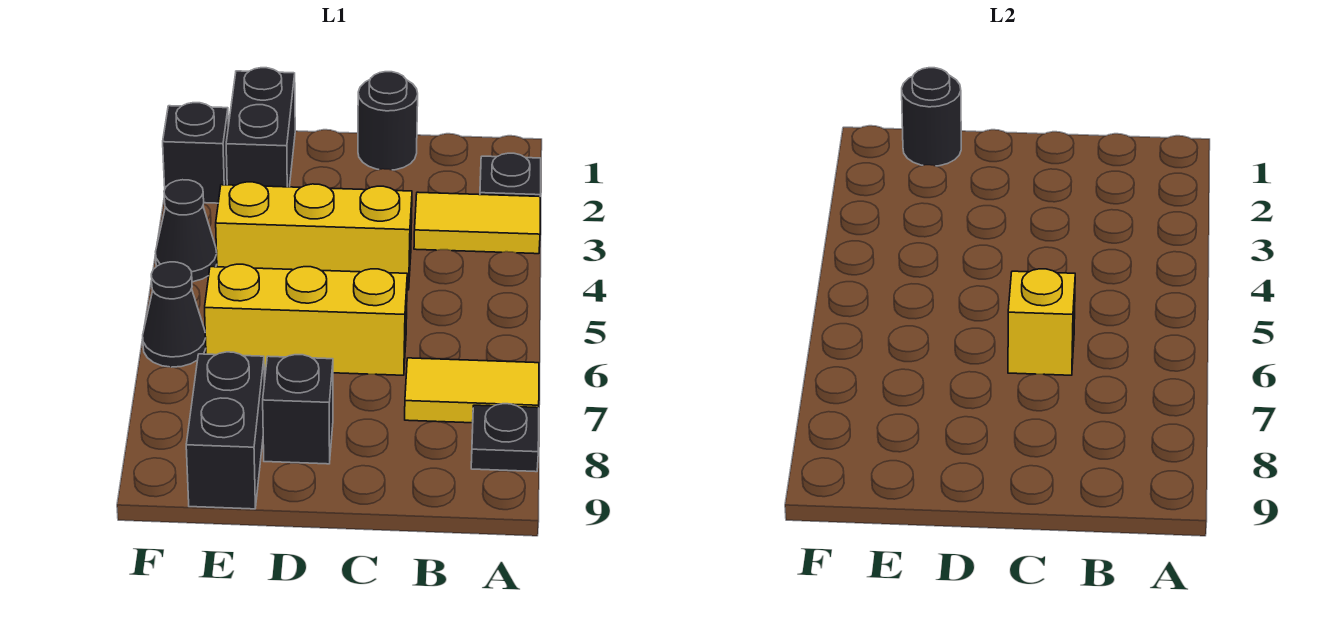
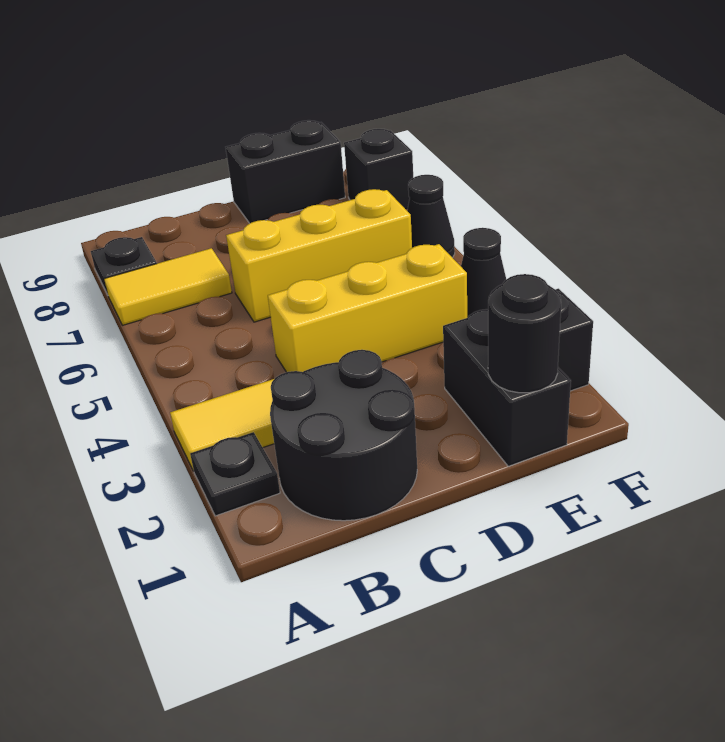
black 1x1 round brick [358,72,418,170] -> black 2x2 round brick [270,350,417,521]
yellow 1x1 brick [1008,269,1075,375] -> none
black 1x1 brick [263,355,333,464] -> black 1x1 brick moved to [344,129,413,209]
black 1x2 brick [186,352,264,509] -> black 1x2 brick turned to [226,120,345,223]

